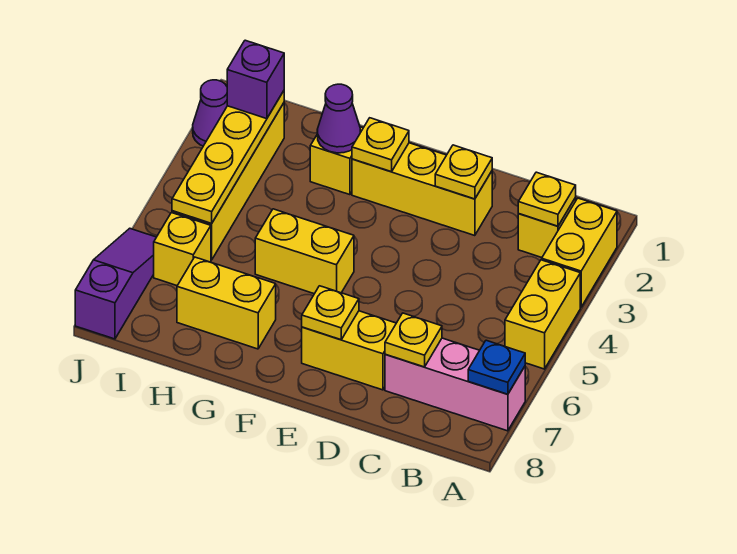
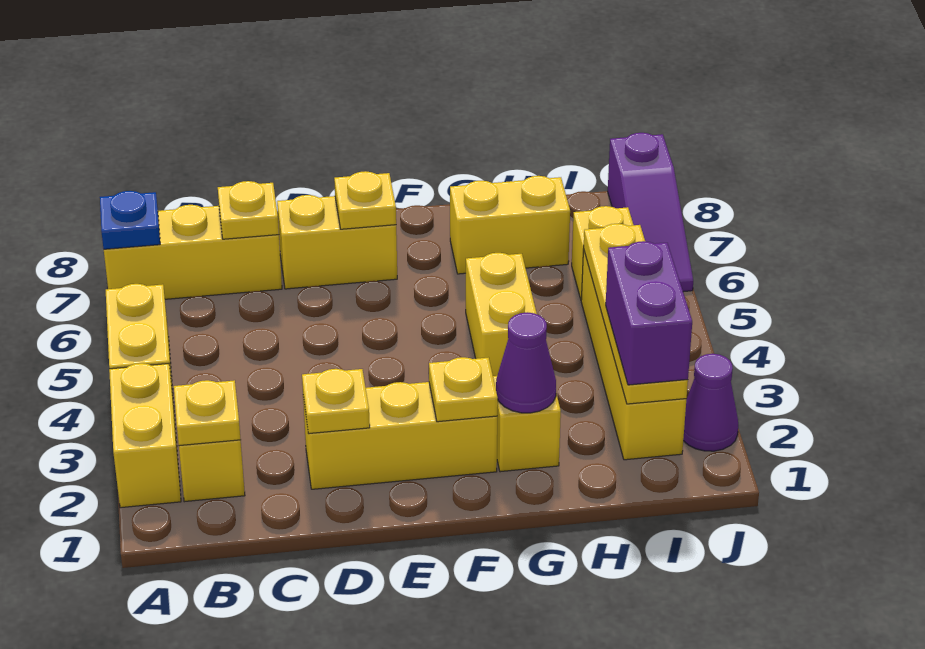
pink 1x3 brick [385,338,525,431] -> yellow 1x3 brick [104,205,282,299]
yellow 1x2 brick [255,209,354,294] -> yellow 1x2 brick turned to [466,253,537,376]
purple 1x1 brick [227,40,284,119] -> purple 1x2 brick [606,241,692,385]

